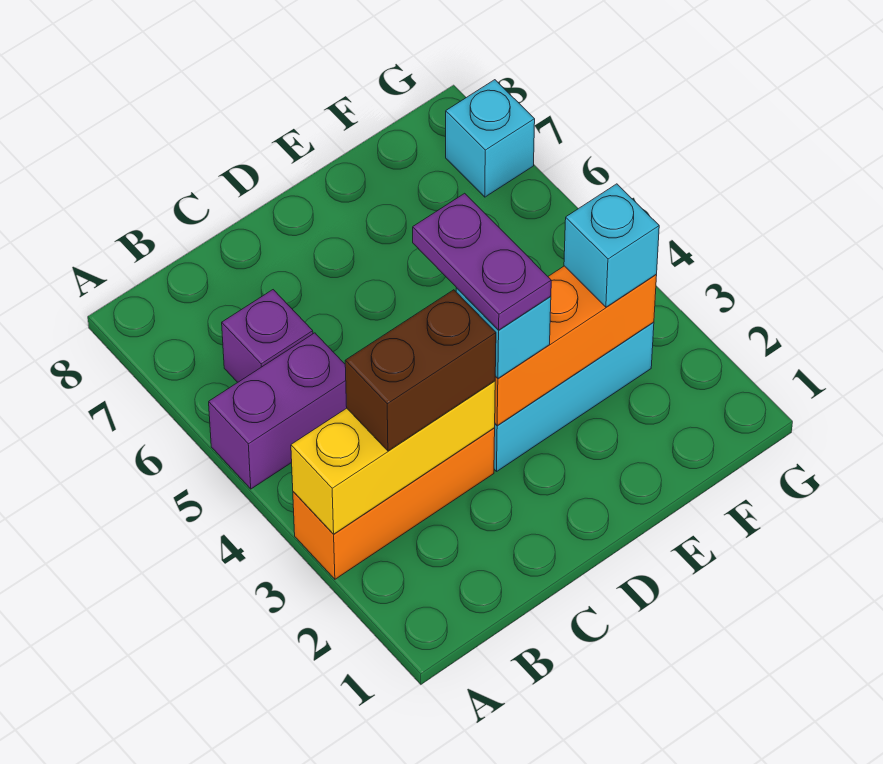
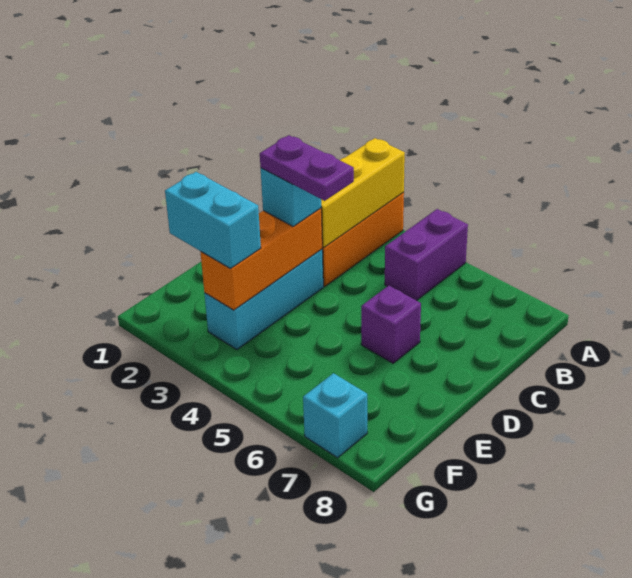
brown 1x2 brick [345,290,496,451] -> none
purple 1x1 brick [222,290,313,382] -> purple 1x1 brick moved to [361,286,421,363]
cyan 1x1 brick [564,184,659,307] -> cyan 1x2 brick [165,172,261,268]

